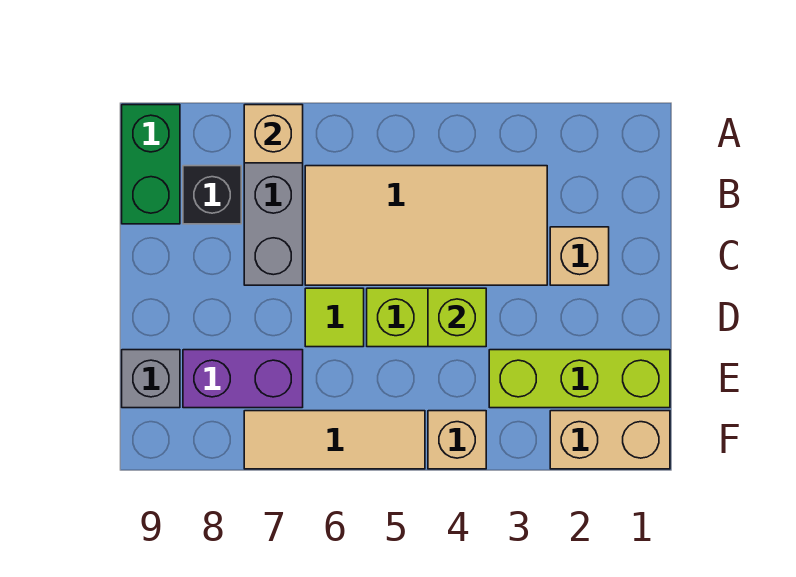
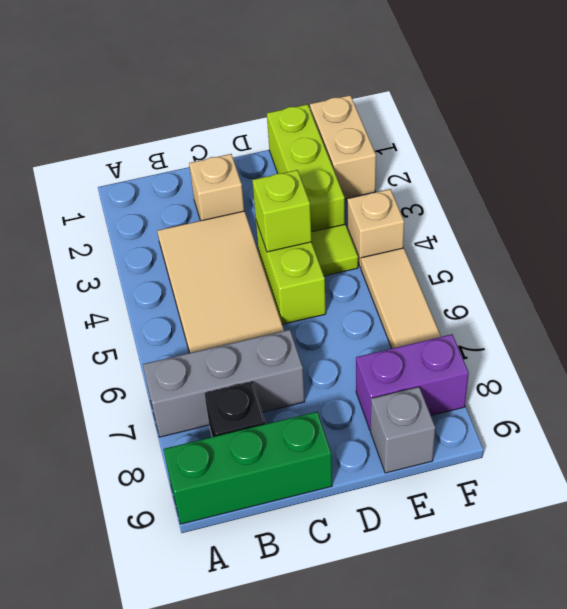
tan 1x1 brick [244,105,303,163] -> none
green 1x2 brick [122,105,180,224] -> green 1x3 brick [164,412,332,524]
lime 1x1 tile [305,288,364,347] -> lime 1x1 tile moved to [311,224,358,276]
purple 1x2 brick [183,350,303,408] -> purple 1x2 brick turned to [356,334,469,430]

